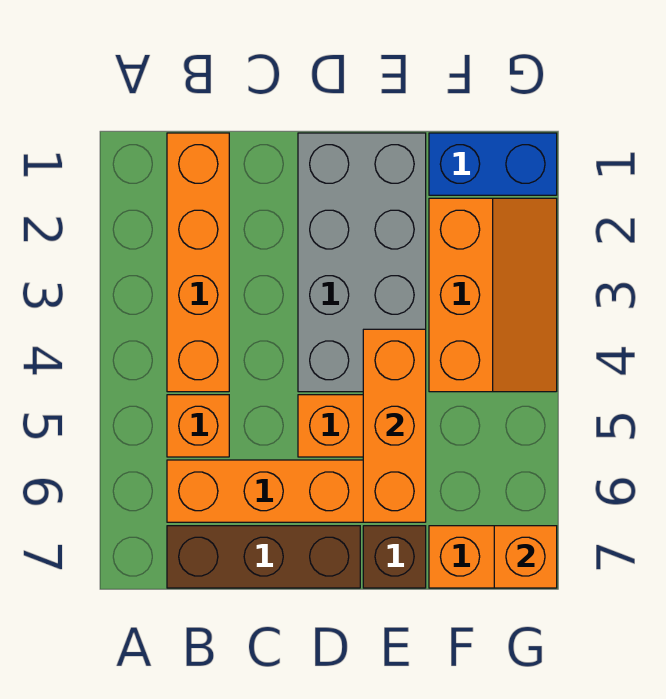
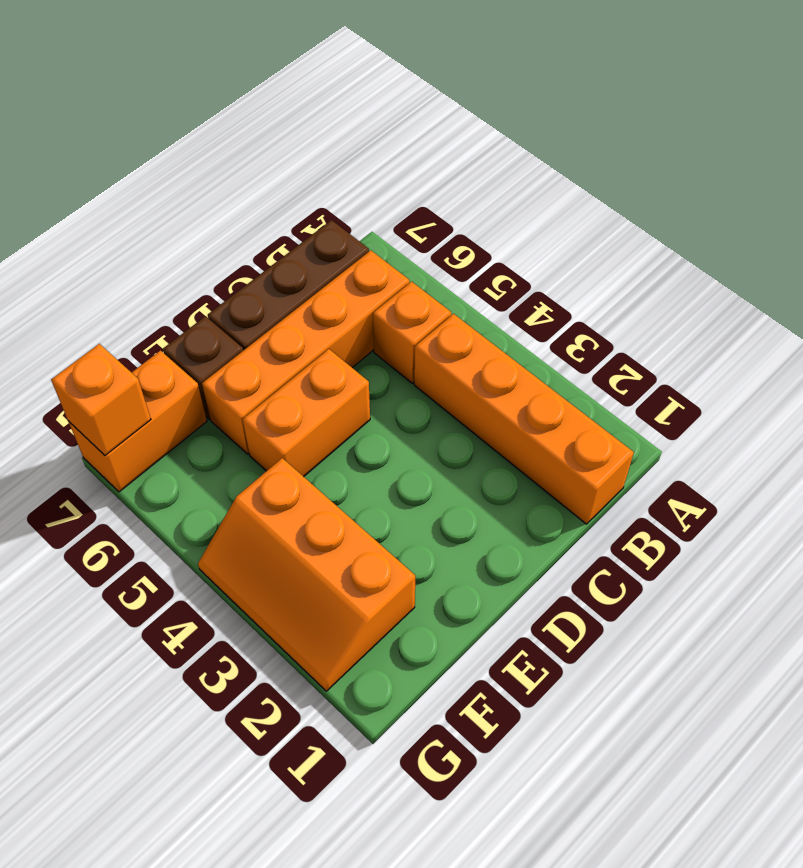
grey 2x4 brick [298,133,426,392] -> none
orange 1x3 brick [363,329,426,522] -> none
blue 1x2 brick [429,133,557,195] -> none

